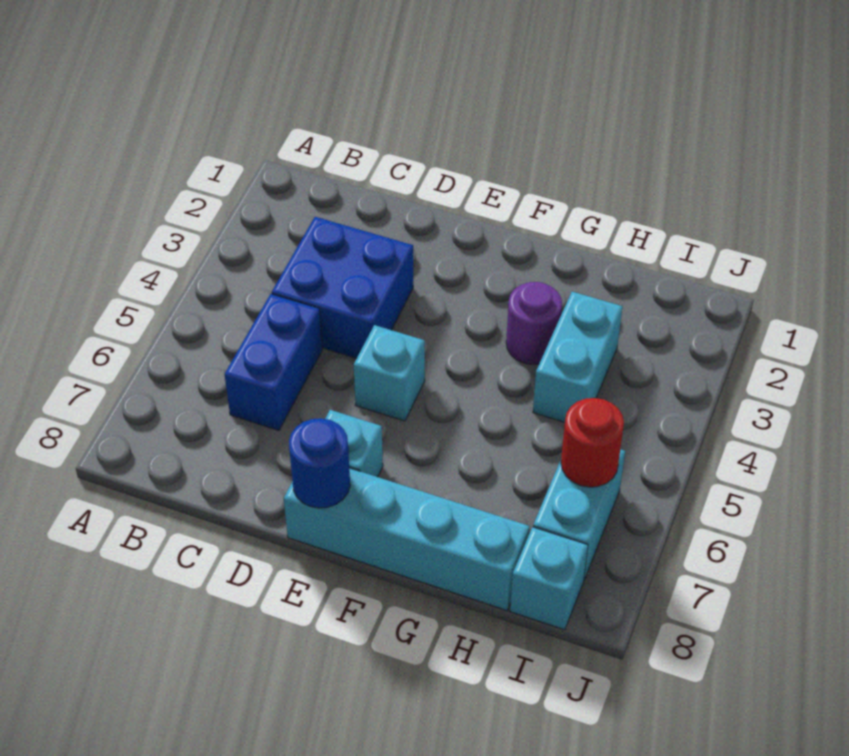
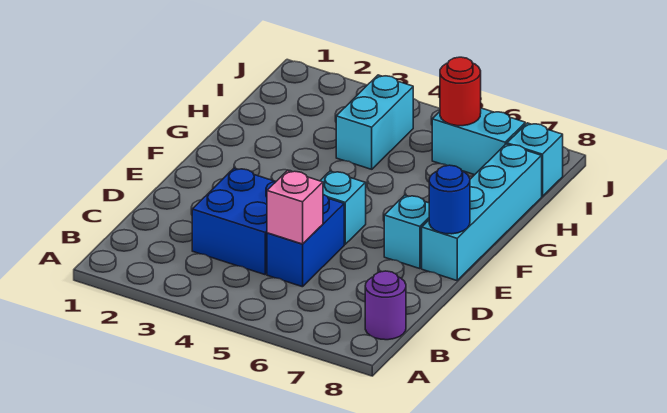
blue 1x2 brick [225,294,322,431] -> blue 1x2 brick turned to [267,194,344,287]
none -> pink 1x1 brick [267,171,323,244]
purple 1x1 round brick [506,282,562,364] -> purple 1x1 round brick moved to [365,271,406,340]
cyan 1x2 brick [533,292,623,422] -> cyan 1x2 brick turned to [336,75,413,169]

